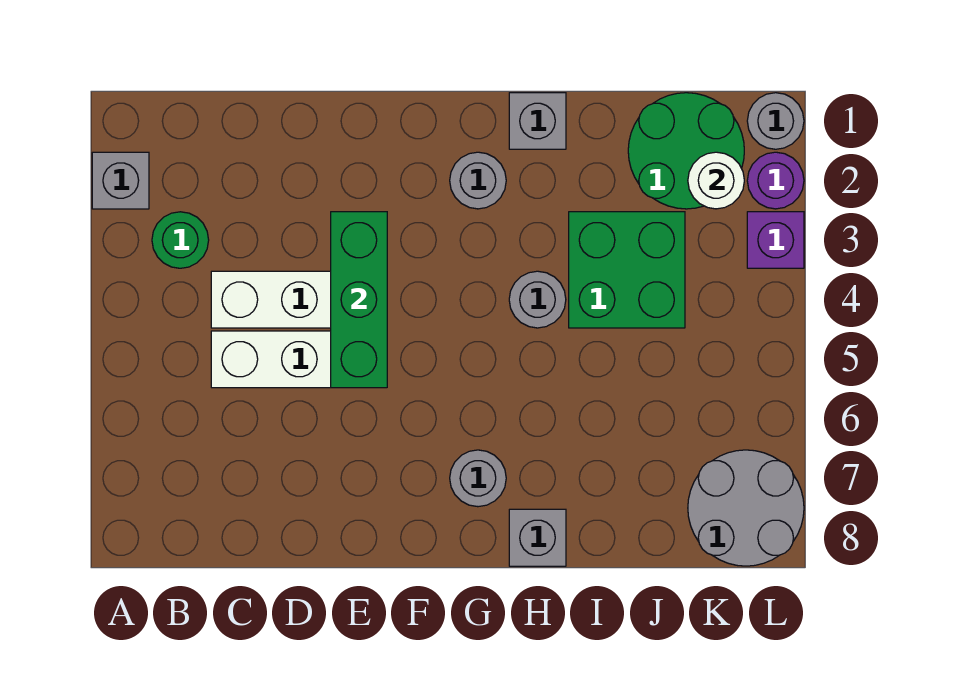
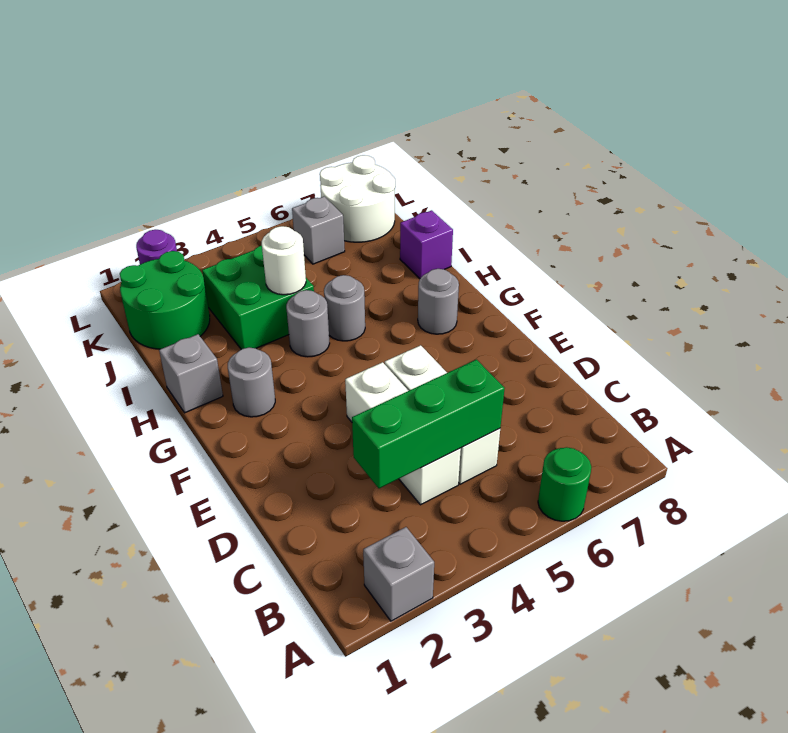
green 1x1 round brick [152,212,209,268] -> green 1x1 round brick moved to [538,447,591,521]
green 1x3 brick [331,212,387,388] -> green 1x3 brick moved to [352,360,505,488]
grey 1x1 brick [509,509,566,566] -> grey 1x1 brick moved to [292,197,345,264]
white 1x1 round brick [688,152,744,209] -> white 1x1 round brick moved to [262,226,306,295]
grey 2x2 round brick [688,450,804,566] -> white 2x2 round brick [320,155,395,242]
grey 1x1 round brick [747,93,804,149] -> grey 1x1 round brick moved to [324,275,365,341]
purple 1x1 brick [747,212,804,268] -> purple 1x1 brick moved to [400,210,453,279]

